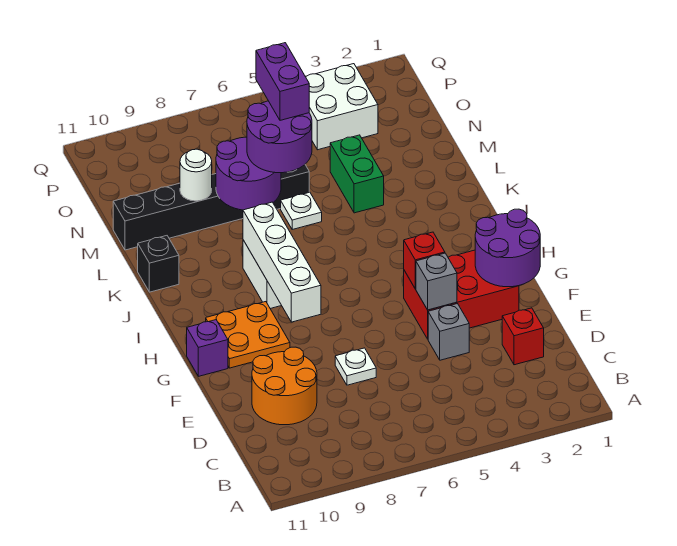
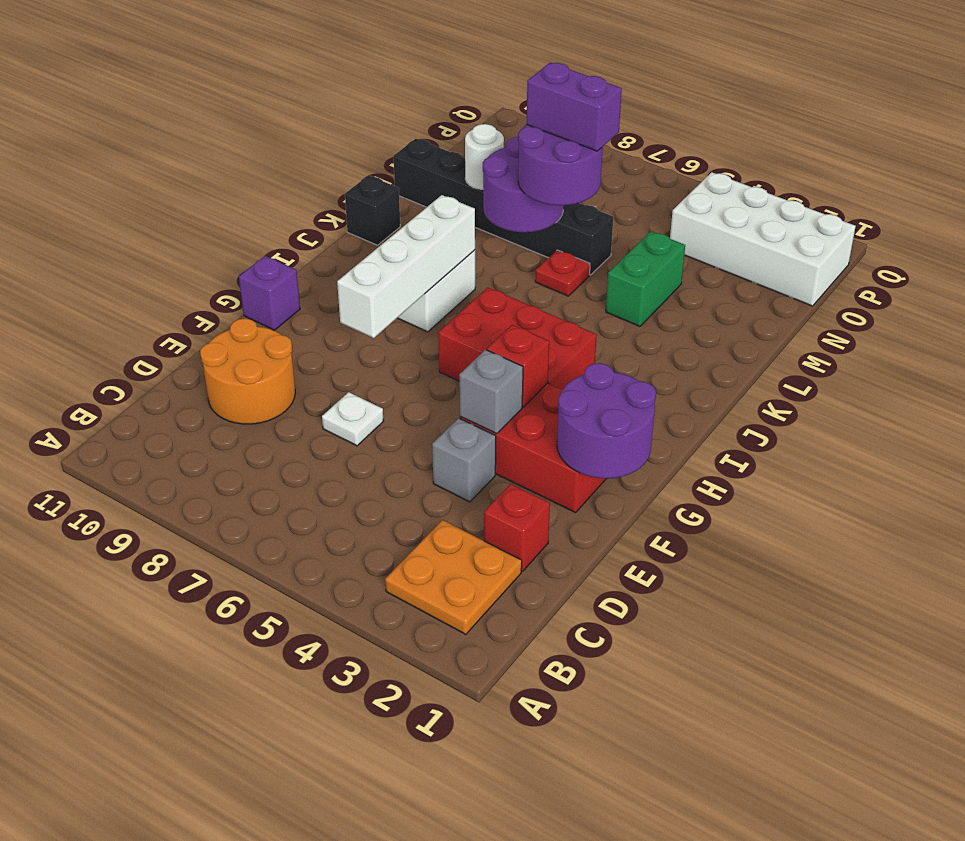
orange 2x2 plate [206,302,290,368] -> orange 2x2 plate moved to [385,520,522,634]
none -> red 2x3 brick [438,288,597,389]
white 1x1 plate [281,192,322,229] -> red 1x1 plate [535,250,590,296]
purple 1x2 brick [256,43,309,120] -> purple 1x2 brick turned to [526,63,622,151]
white 2x2 brick [305,64,378,150] -> white 2x4 brick [670,172,856,306]

